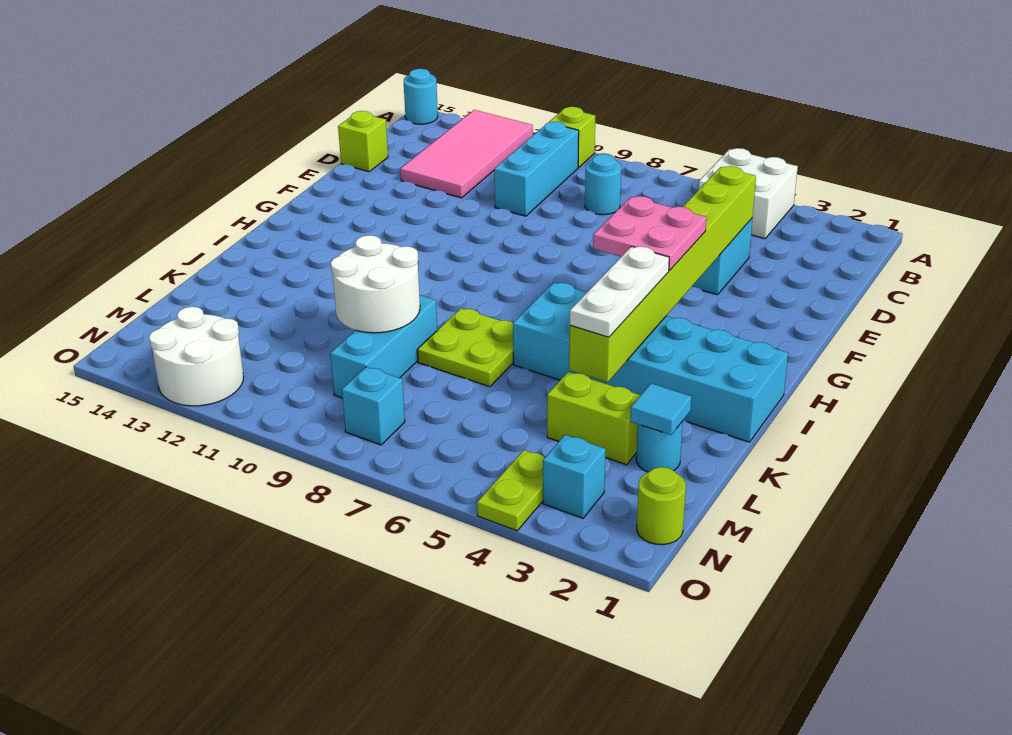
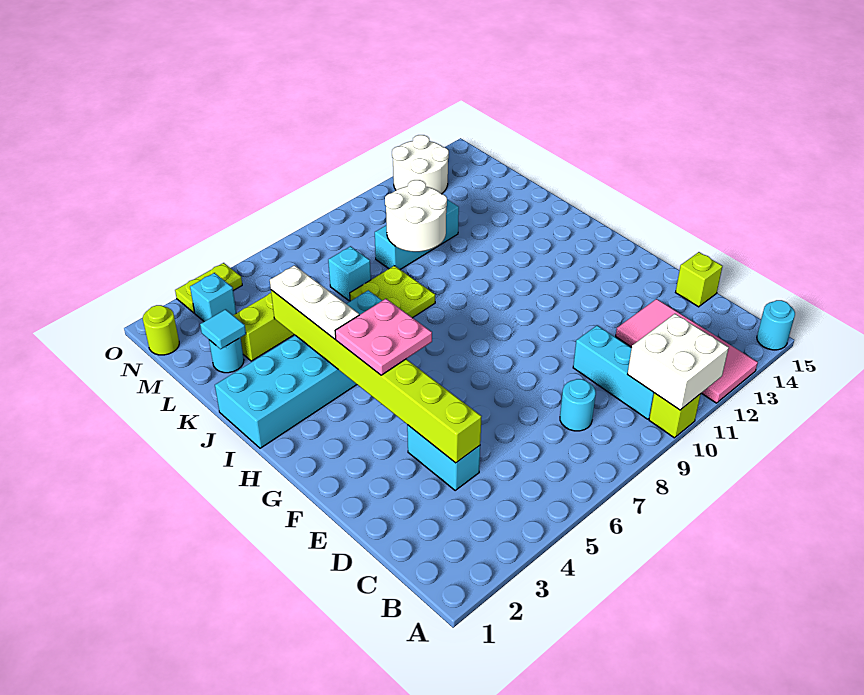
white 2x2 brick [698,148,798,239] -> white 2x2 brick moved to [627,314,729,410]
cyan 1x3 brick [330,295,437,398] -> cyan 1x3 brick turned to [375,200,459,270]
lime 1x2 plate [477,450,545,531] -> lime 1x2 plate turned to [175,263,242,313]
cyan 1x1 brick [342,367,405,445] -> cyan 1x1 brick moved to [328,246,371,301]

